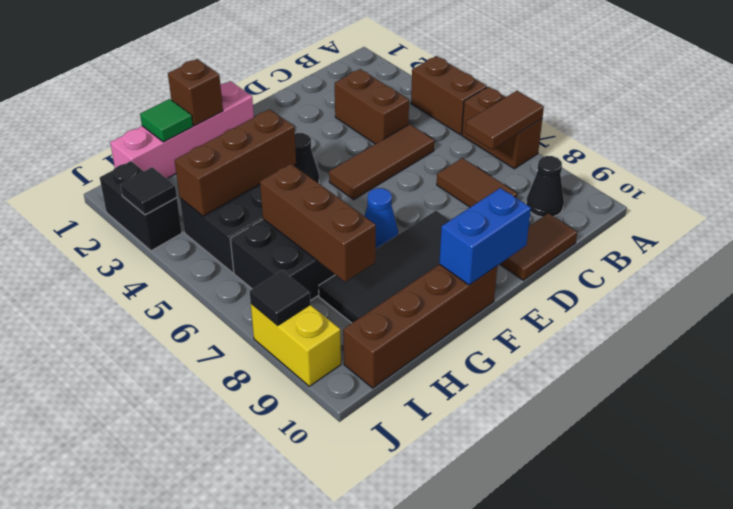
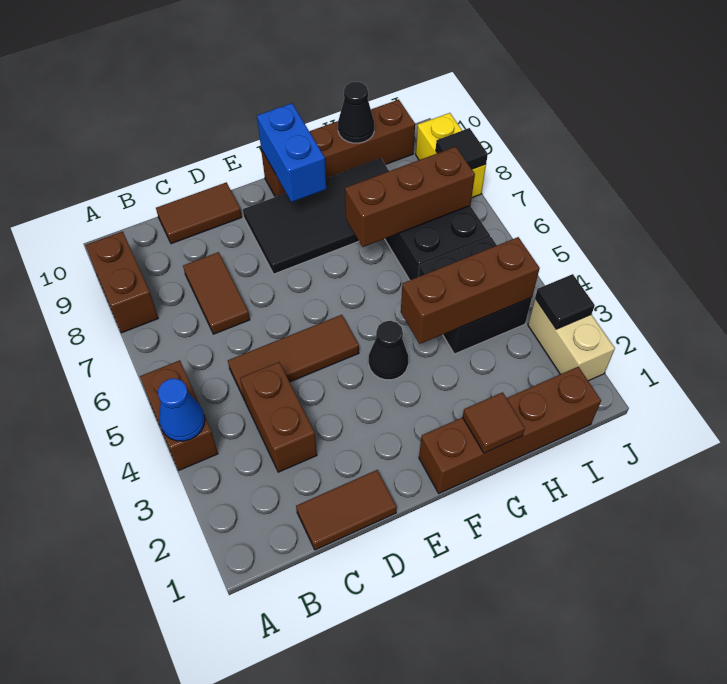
brown 1x2 brick [462,87,542,169] -> brown 1x2 brick moved to [85,231,158,333]
brown 1x2 tile [465,91,544,149] -> brown 1x2 tile moved to [296,470,397,550]
black 1x1 cone [526,156,564,217] -> black 1x1 cone moved to [338,82,374,143]
blue 1x2 brick [439,188,531,285] -> blue 1x2 brick turned to [257,103,326,202]
pink 1x4 brick [110,81,254,178] -> brown 1x4 brick [419,367,601,493]
blue 1x1 cone [365,188,398,248] -> blue 1x1 cone moved to [158,378,205,441]
brown 1x1 brick [168,59,223,126] -> brown 1x1 tile [463,392,525,453]
green 1x1 tile [140,99,193,142] -> none
brown 1x3 brick [260,164,376,282] -> brown 1x3 brick turned to [345,147,475,247]
black 1x2 brick [100,161,182,251] -> tan 1x2 brick [528,299,615,381]

